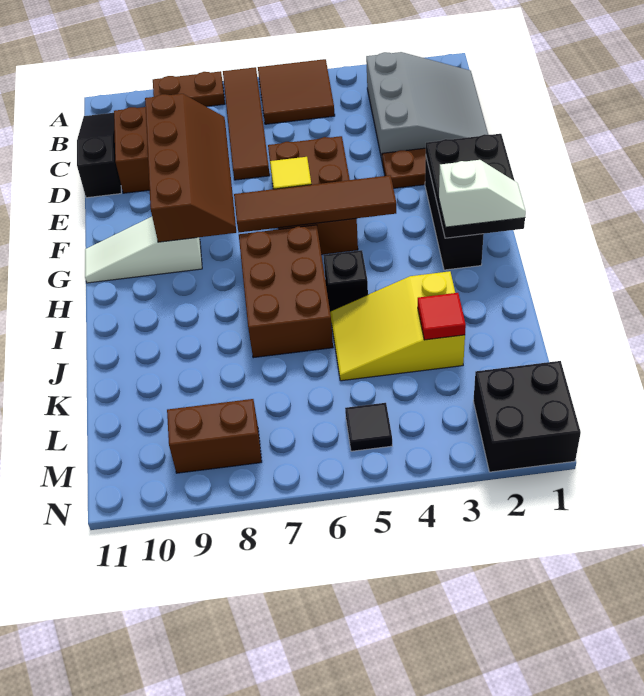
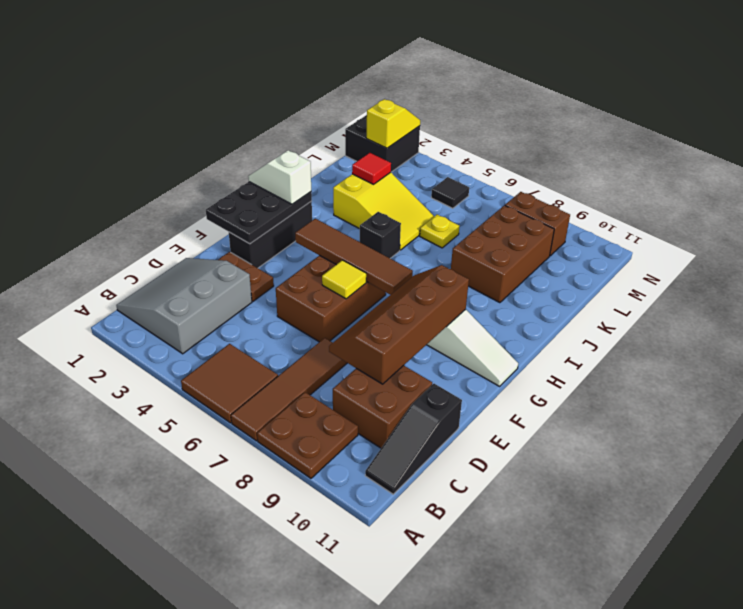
brown 1x2 plate [153,71,225,107] -> brown 2x2 plate [257,392,358,478]
brown 2x3 brick [239,225,333,358] -> brown 2x3 brick moved to [451,205,554,303]
none -> yellow 1x1 plate [420,215,460,248]
none -> yellow 1x2 slope [366,99,420,148]

